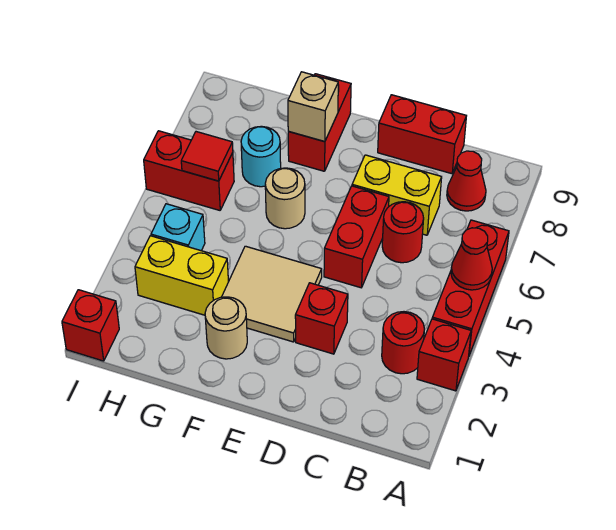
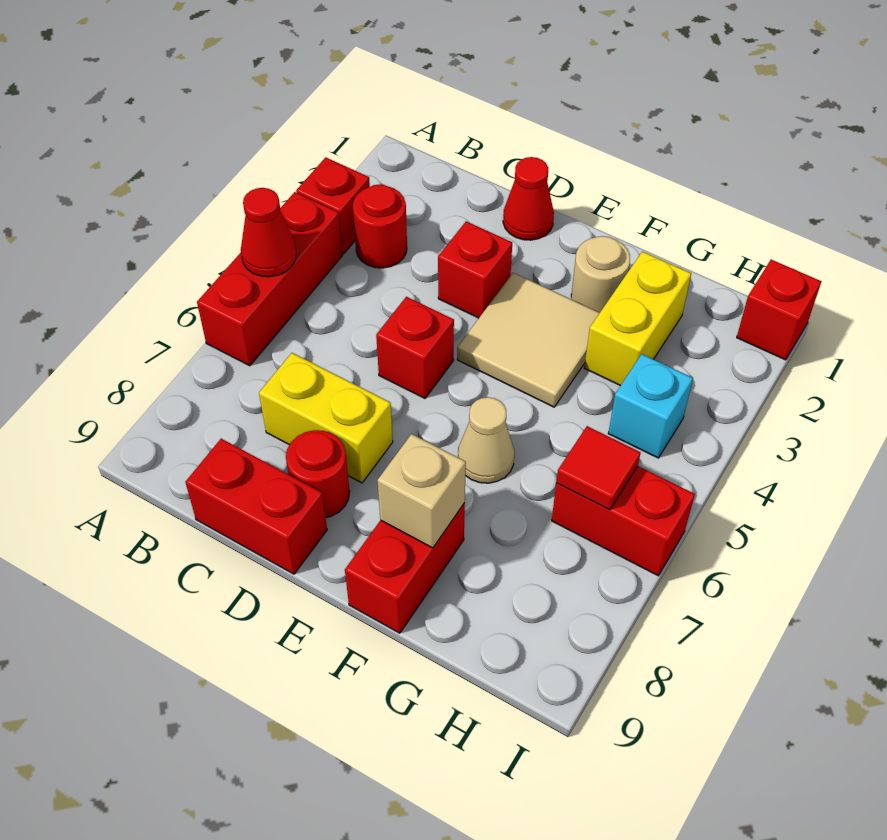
red 1x1 cone [447,151,486,211] -> red 1x1 cone moved to [503,157,554,240]
red 1x1 round brick [382,202,424,263] -> red 1x1 round brick moved to [286,430,350,517]
red 1x2 brick [324,186,389,288] -> red 1x1 brick [376,297,454,398]
tan 1x1 round brick [265,168,305,229] -> tan 1x1 cone [458,397,514,483]
yellow 1x2 brick [135,236,228,315] -> yellow 1x2 brick turned to [584,252,691,386]
cyan 1x1 round brick [241,126,281,187] -> none

